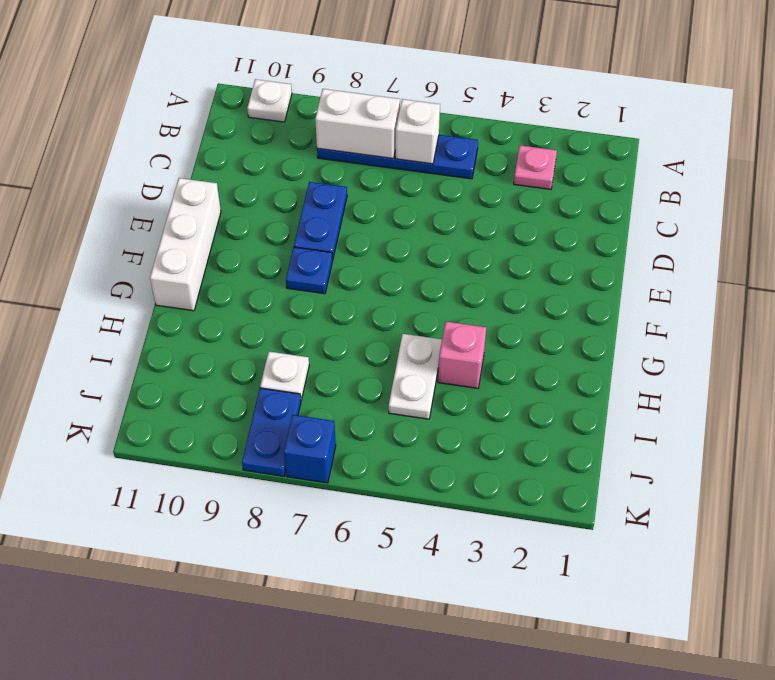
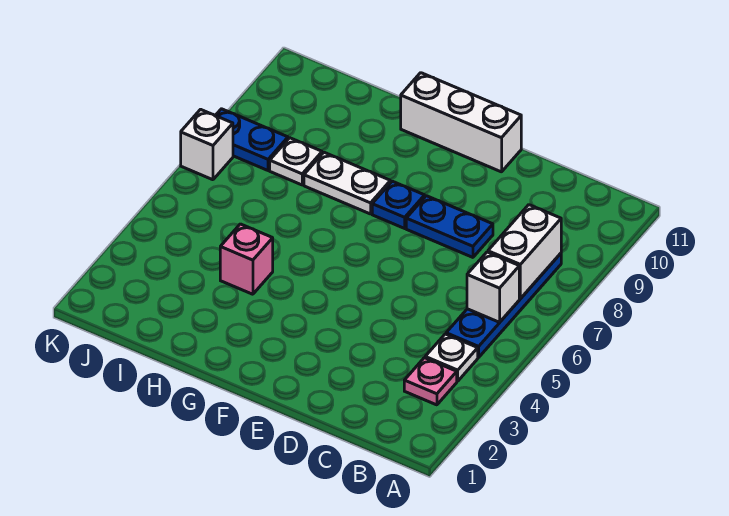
white 1x1 plate [247,79,292,122] -> white 1x1 plate moved to [425,334,478,381]
white 1x2 plate [389,334,442,419] -> white 1x2 plate moved to [304,152,390,214]
blue 1x1 brick [284,415,336,483] -> white 1x1 brick [181,109,233,180]

